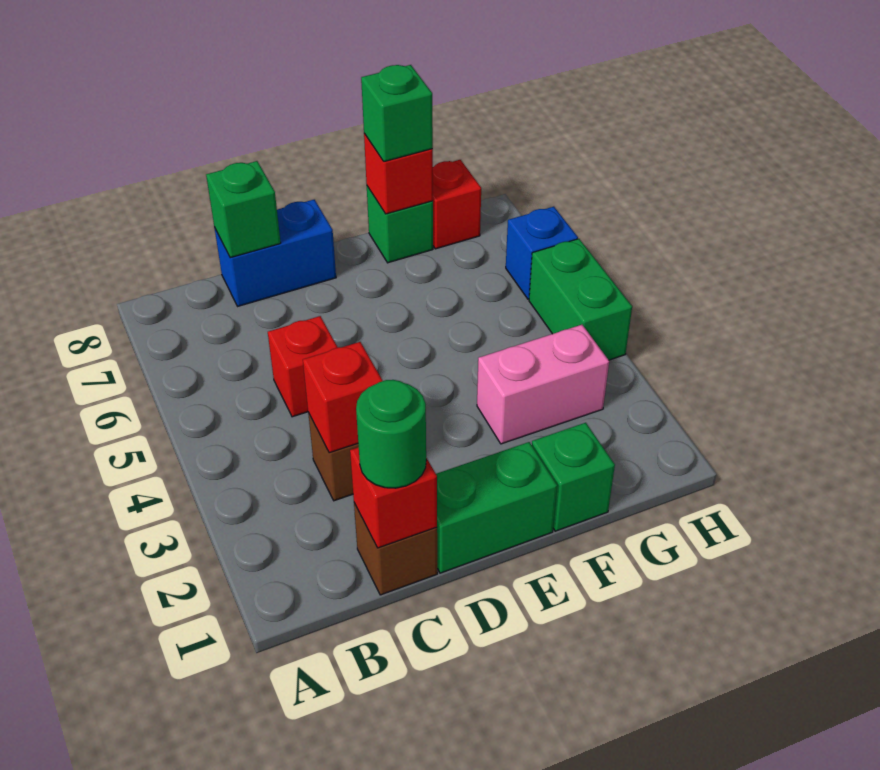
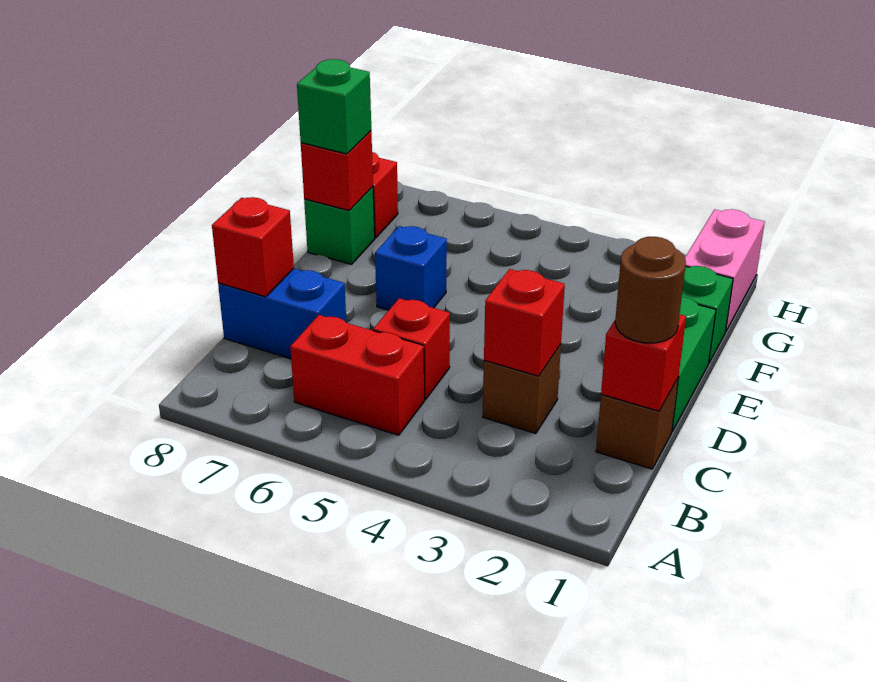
none -> red 1x2 brick [290,315,424,435]
green 1x1 round brick [356,380,426,488] -> brown 1x1 round brick [615,237,686,343]
blue 1x2 brick [214,200,336,306] -> blue 1x2 brick turned to [218,269,346,359]
green 1x1 brick [206,161,281,258] -> red 1x1 brick [212,197,294,297]
pink 1x2 brick [477,325,609,444] -> pink 1x2 brick moved to [685,209,765,332]
green 1x2 brick [529,239,632,360] -> none
blue 1x1 brick [506,207,578,299] -> blue 1x1 brick moved to [375,226,447,310]

